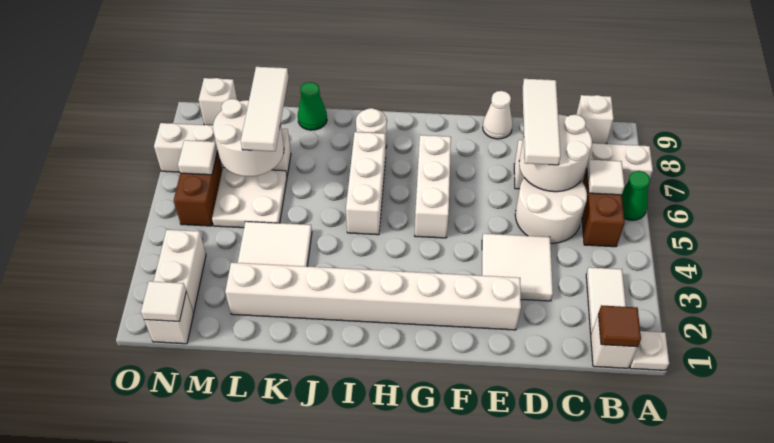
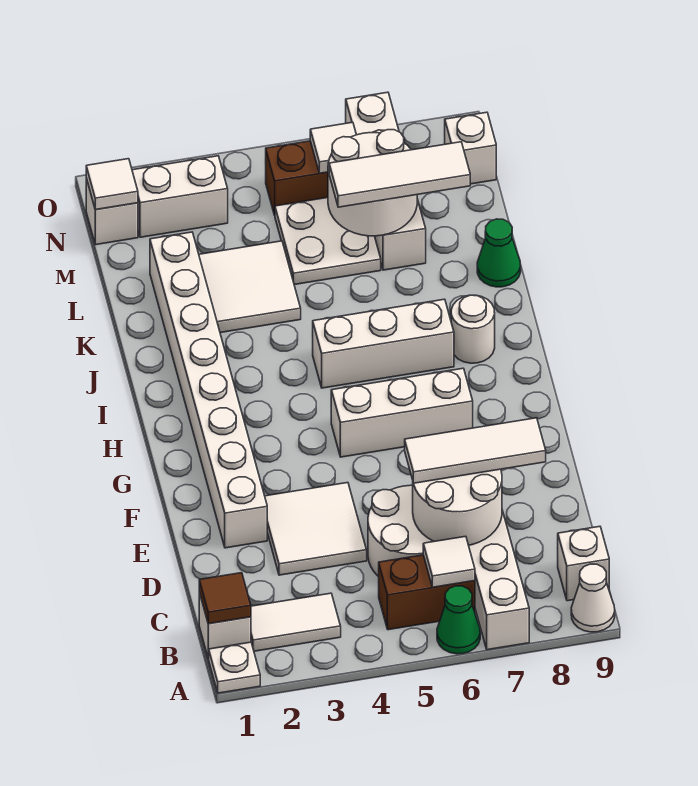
white 1x1 cone [483,91,513,139] -> white 1x1 cone moved to [571,564,615,632]

